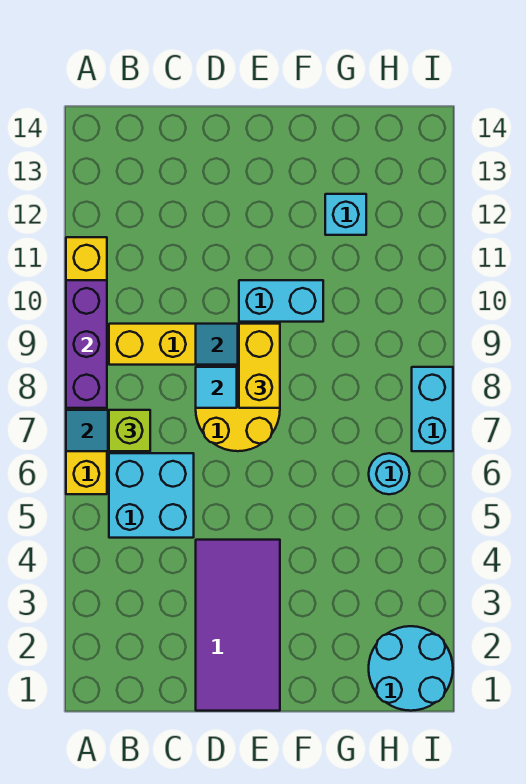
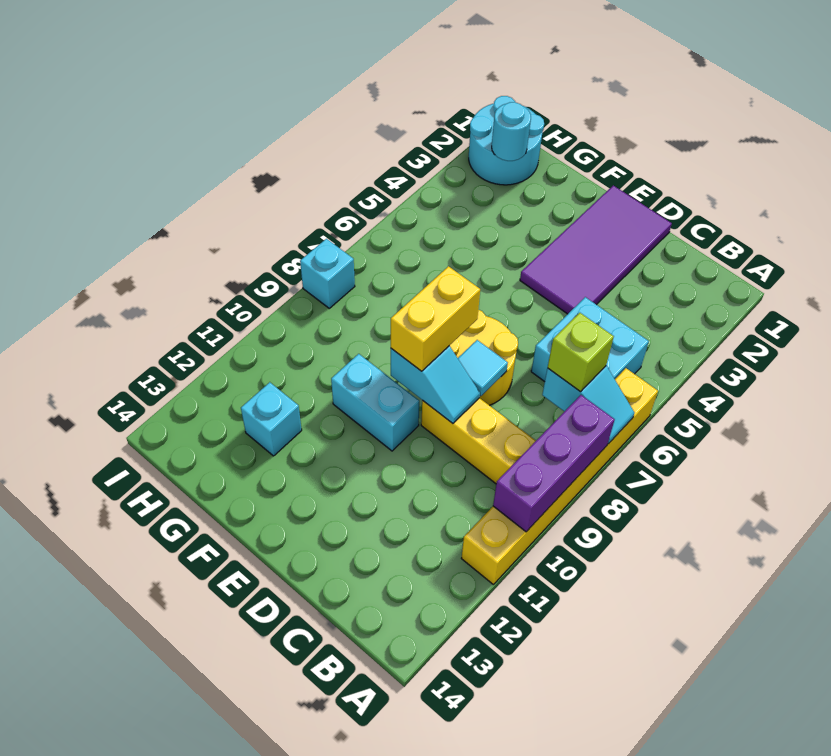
cyan 1x1 round brick [369,453,410,494] -> cyan 1x1 round brick moved to [492,102,531,161]
cyan 1x2 brick [412,367,453,451] -> cyan 1x1 brick [300,239,355,308]

